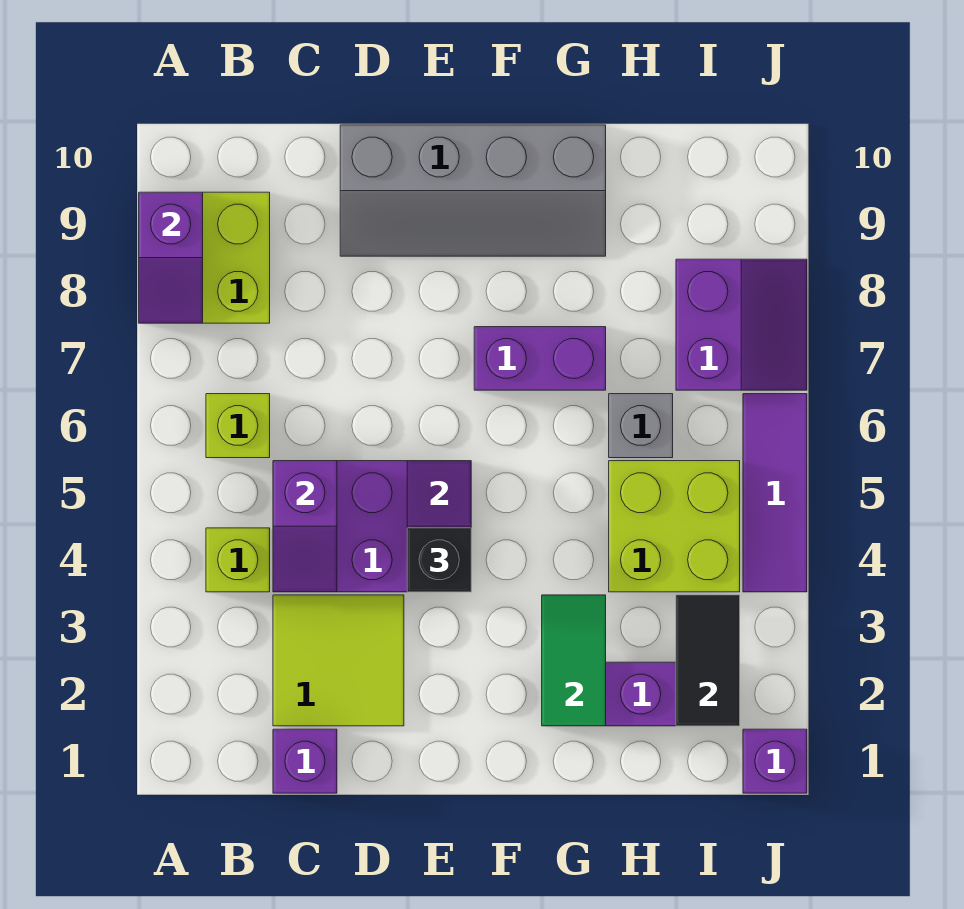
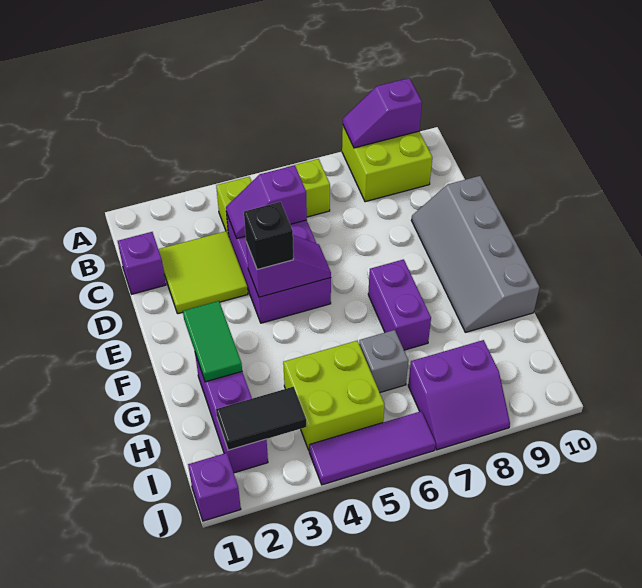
green 1x2 tile [542,595,606,726] -> green 1x2 tile turned to [183,301,242,382]

